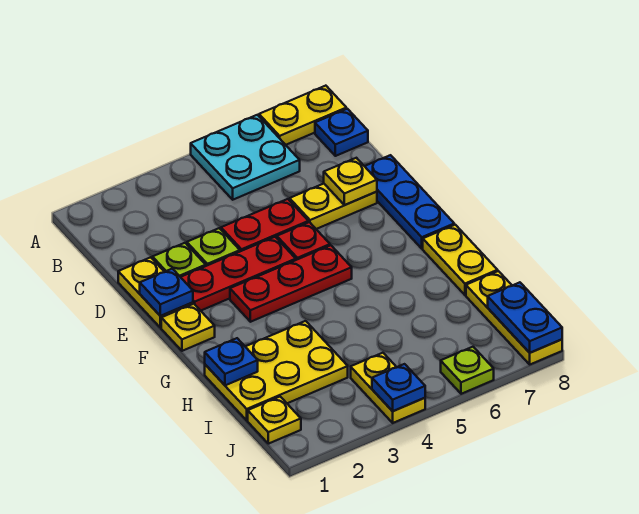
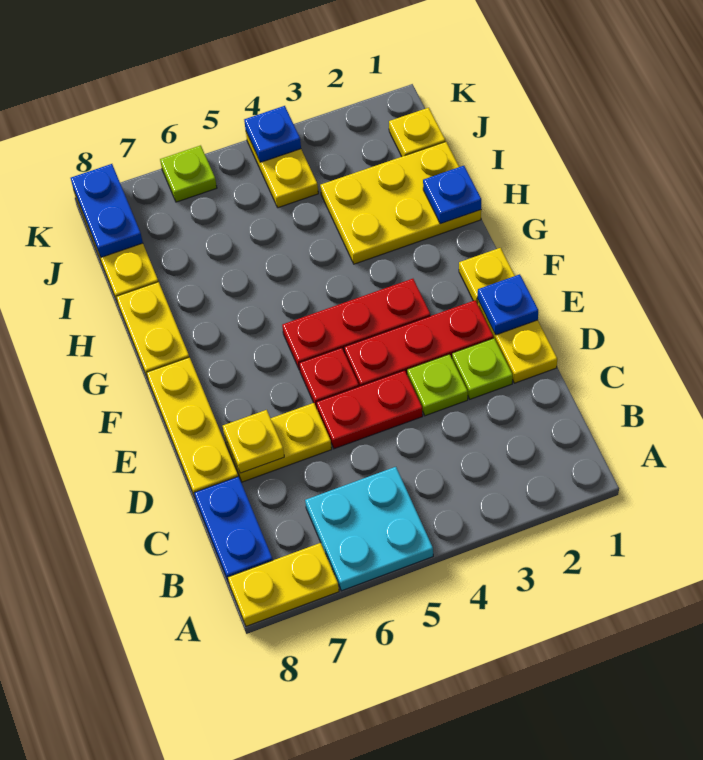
blue 1x1 plate [315,109,368,156] -> blue 1x2 plate [194,476,273,583]
blue 1x3 plate [365,155,454,249] -> yellow 1x3 plate [147,357,238,497]

